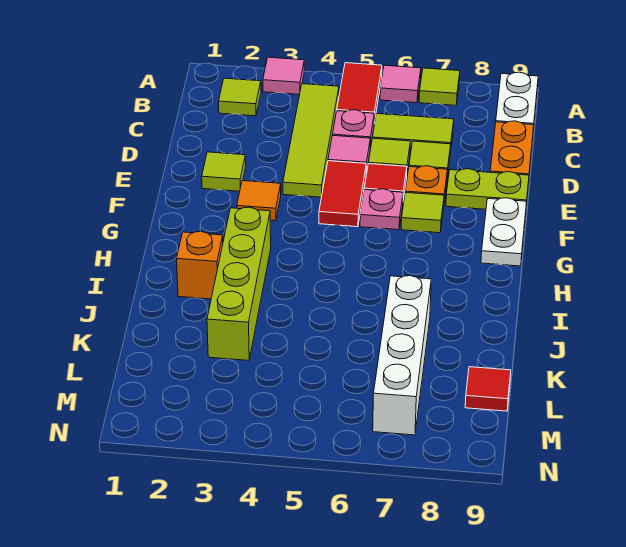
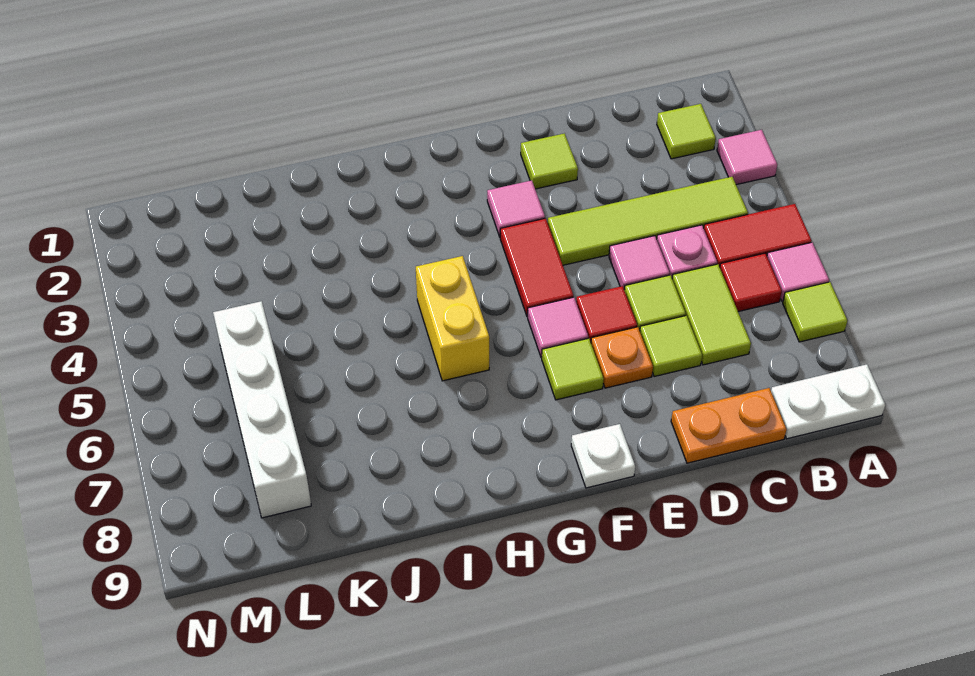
red 1x2 tile [319,161,366,227] -> red 1x2 tile turned to [500,218,574,317]
lime 1x2 plate [446,169,529,209] -> none
orange 1x1 tile [237,181,281,221] -> pink 1x1 tile [487,180,545,237]
pink 1x1 plate [360,189,403,230] -> pink 1x1 tile [528,297,588,358]
white 1x2 plate [481,198,527,266] -> white 1x1 plate [571,424,635,488]
lime 1x4 brick [207,207,271,361] -> none
none -> yellow 1x2 brick [416,256,489,381]
orange 1x1 brick [177,232,223,299] -> none
white 1x4 brick [373,276,431,435] -> white 1x4 brick turned to [213,301,311,518]
red 1x1 tile [465,367,511,411] -> red 1x1 tile moved to [720,253,782,312]

